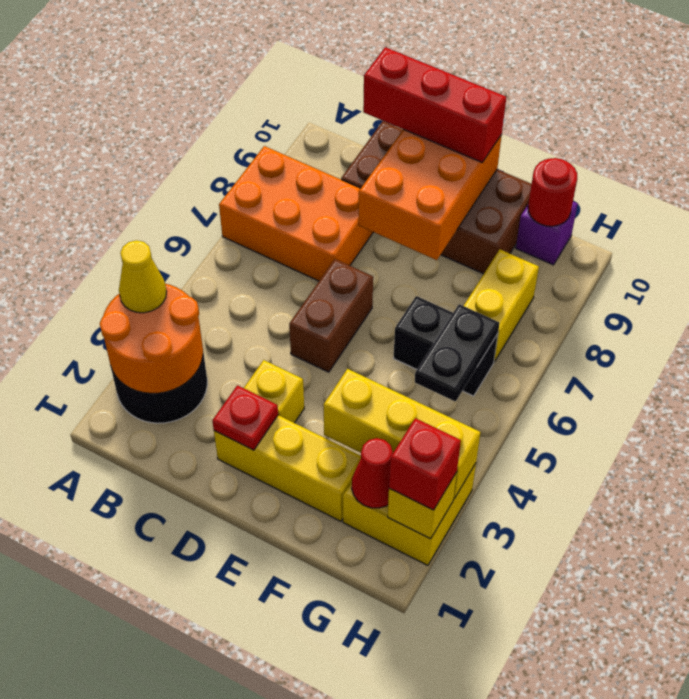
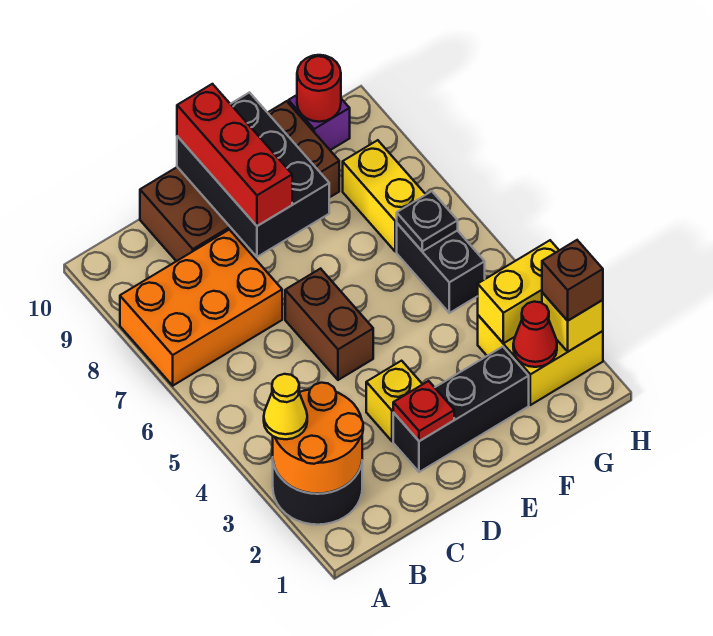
red 1x3 brick [363,47,506,162] -> red 1x3 brick turned to [177,84,292,226]
yellow 1x3 brick [214,415,361,521] -> black 1x3 brick [393,347,529,472]
orange 2x3 brick [358,129,502,260] -> black 2x3 brick [177,93,329,257]
yellow 1x3 brick [323,369,480,499] -> yellow 1x2 brick [478,240,559,343]
black 1x2 brick [394,296,498,396] -> black 1x2 brick turned to [397,223,485,313]
black 1x2 plate [415,304,499,402] -> black 1x1 plate [397,191,458,251]
red 1x1 brick [389,418,461,510] -> brown 1x1 brick [542,240,603,321]

